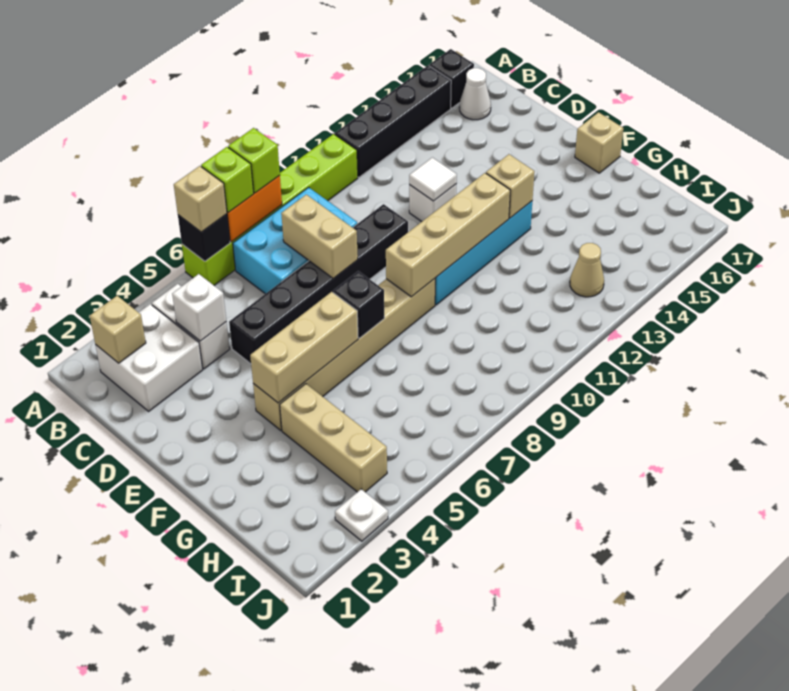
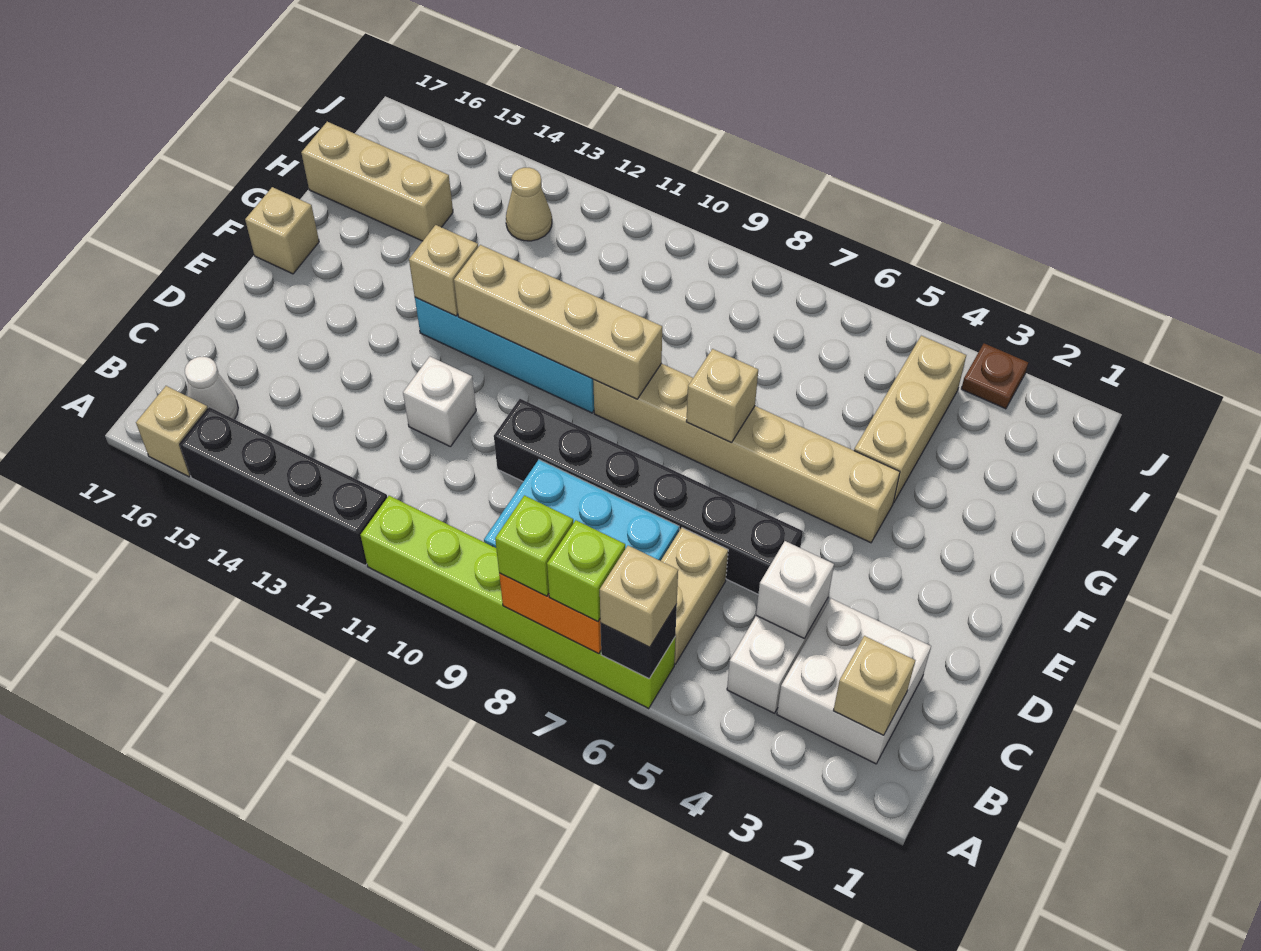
black 1x1 brick [429,49,474,108] -> tan 1x1 brick [136,386,208,477]
tan 1x2 brick [281,195,358,278] -> tan 1x2 brick moved to [661,528,728,664]
white 1x1 tile [409,157,457,201] -> none
tan 1x3 brick [250,292,358,403] -> tan 1x3 brick moved to [301,122,453,241]
black 1x1 brick [333,271,384,338] -> tan 1x1 brick [686,349,758,443]
white 1x1 plate [335,489,388,541] -> brown 1x1 plate [961,344,1028,409]

